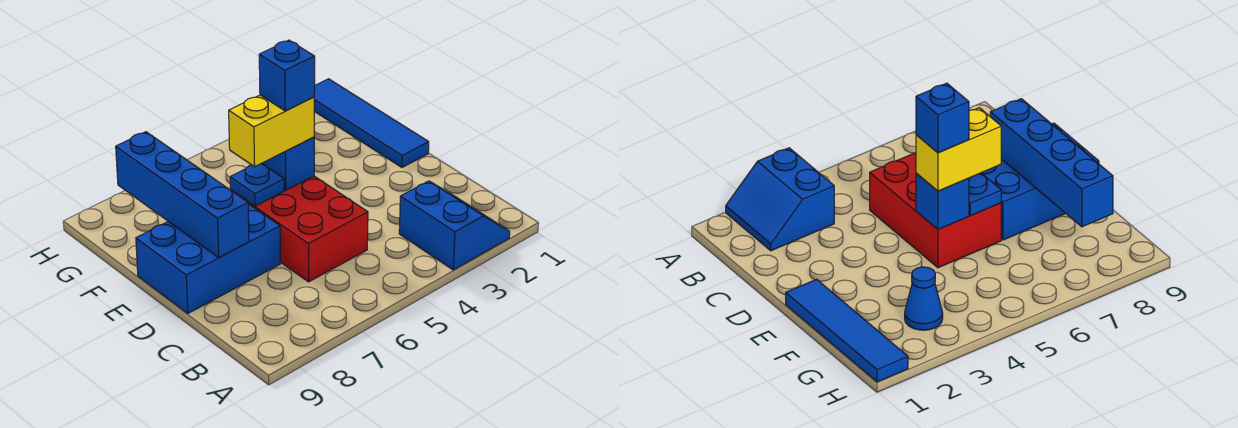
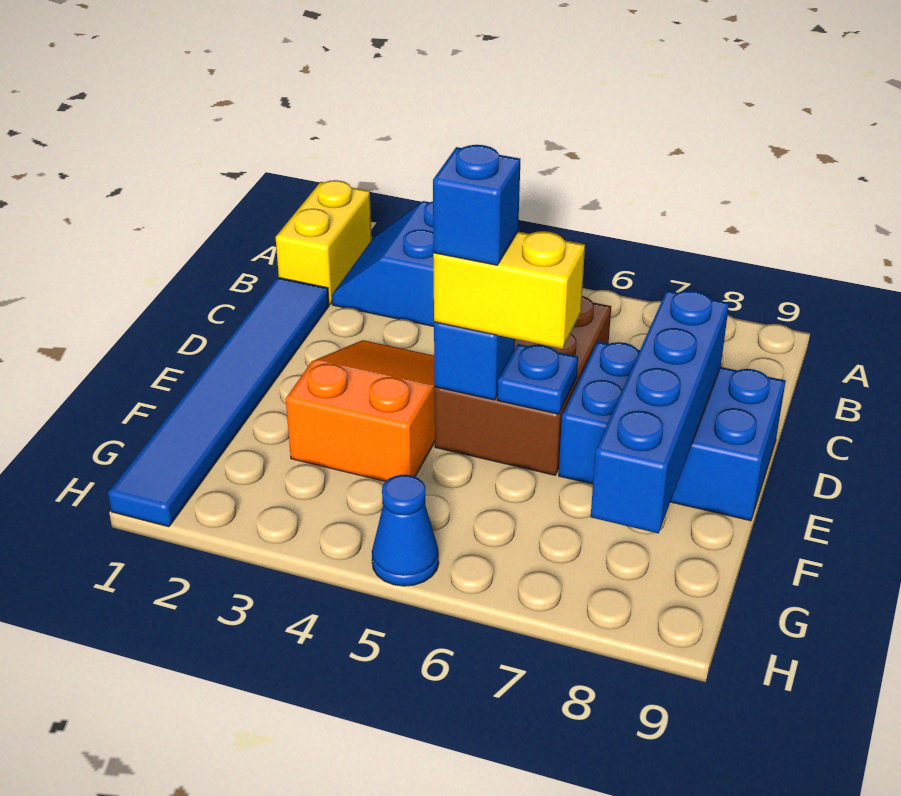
none -> yellow 1x2 brick [276,180,372,305]
red 2x3 brick [231,176,368,282] -> brown 2x3 brick [435,296,611,475]
none -> orange 2x3 slope [286,340,435,481]
blue 1x4 tile [314,79,429,167] -> blue 1x6 tile [108,277,329,527]
blue 1x1 cone [905,267,943,330] -> blue 1x1 cone moved to [372,475,439,586]

